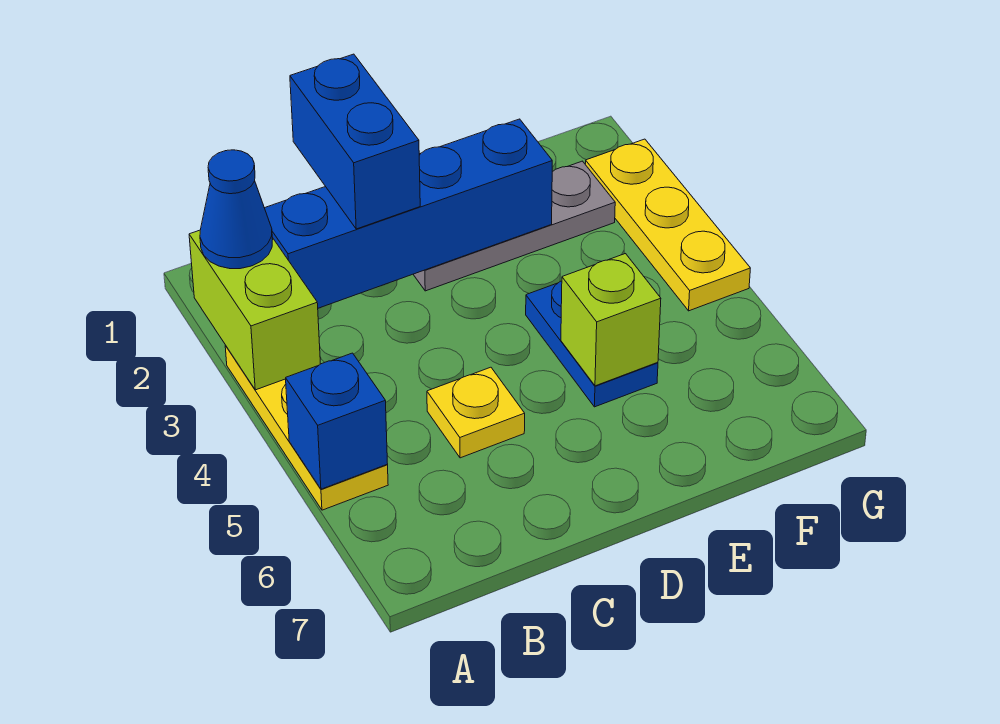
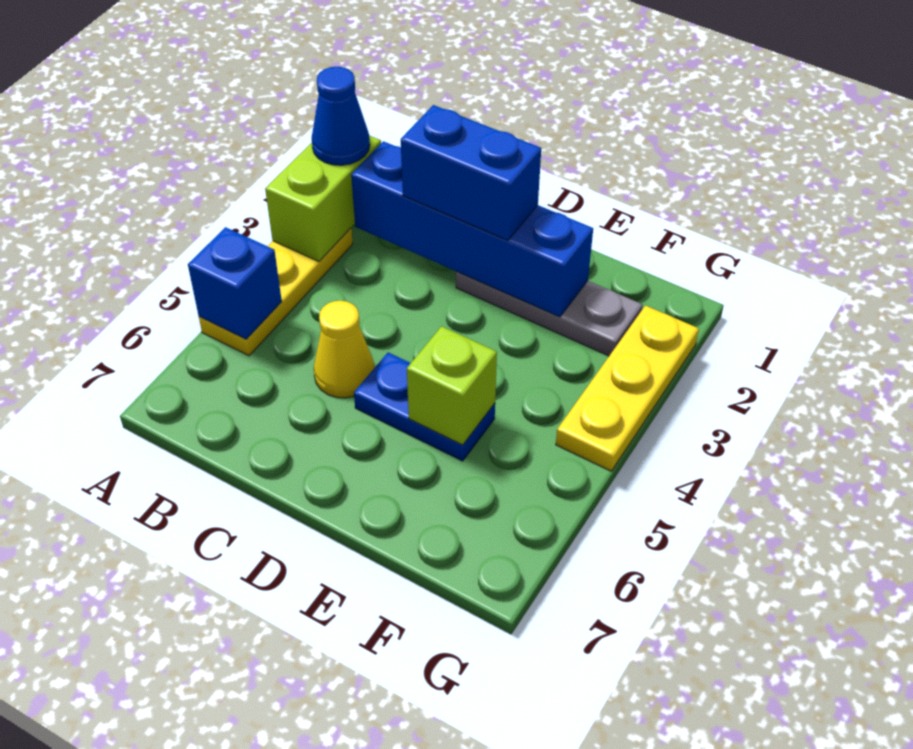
blue 1x2 brick [290,54,420,229] -> blue 1x2 brick turned to [401,105,541,240]
yellow 1x1 plate [427,367,525,458] -> yellow 1x1 cone [314,301,374,398]
blue 1x2 plate [526,281,658,407] -> blue 1x2 plate turned to [354,353,495,461]

